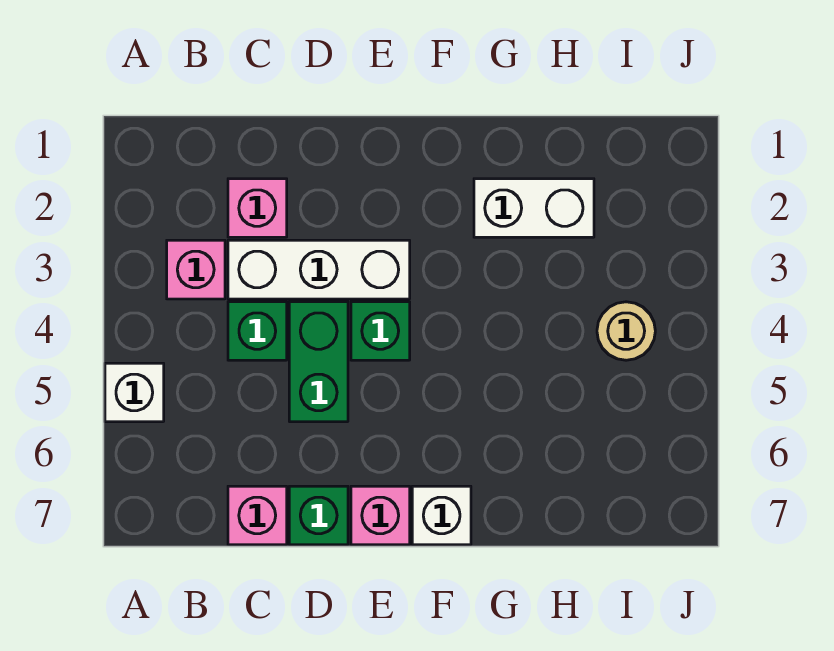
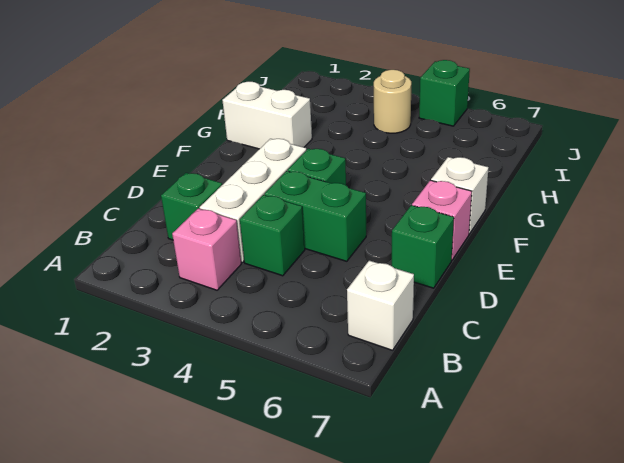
white 1x1 brick [105,363,164,422] -> white 1x1 brick moved to [347,260,414,350]
pink 1x1 brick [228,179,287,237] -> green 1x1 brick [161,173,222,240]
pink 1x1 brick [228,486,287,545] -> none
white 1x2 brick [474,179,594,237] -> white 1x2 brick turned to [222,81,312,149]
none -> green 1x1 brick [419,60,470,126]

